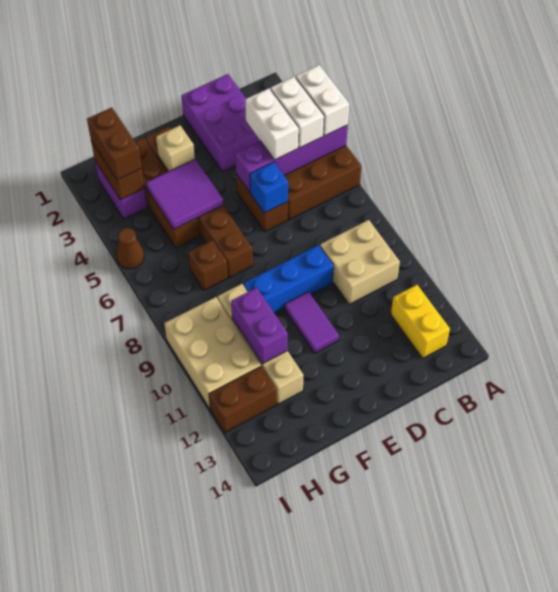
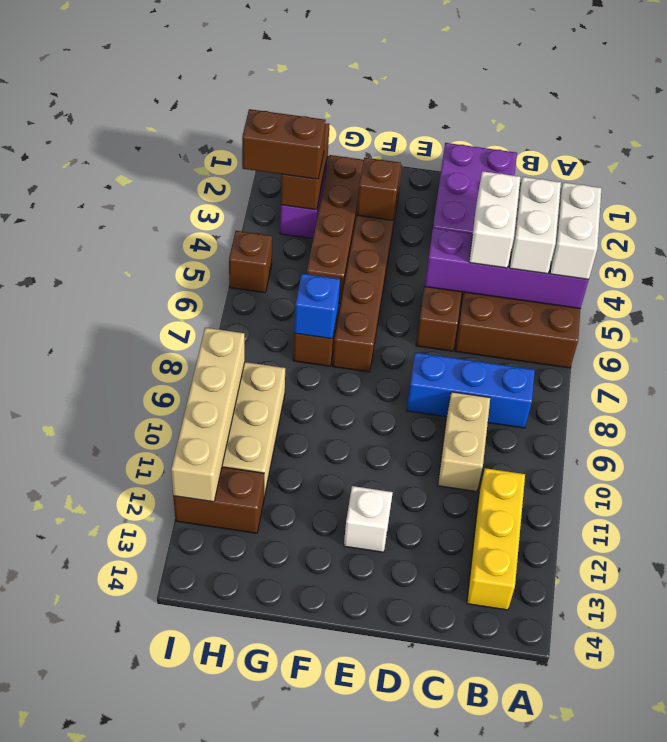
tan 2x2 brick [320,220,400,304] -> tan 1x2 brick [438,392,490,492]
yellow 1x2 brick [391,285,450,358] -> yellow 1x3 brick [467,468,525,610]
blue 1x1 brick [250,162,288,213] -> blue 1x1 brick moved to [294,274,340,339]
blue 1x3 brick [244,245,334,313] -> blue 1x3 brick moved to [407,353,535,428]
purple 1x2 tile [284,292,339,353] -> none
none -> white 1x1 brick [344,486,393,552]
tan 1x1 brick [156,125,195,171] -> brown 1x1 brick [357,158,401,220]
purple 2x2 tile [146,159,223,229] -> none
tan 1x4 brick [217,284,303,404] -> tan 1x4 brick moved to [171,328,245,502]
purple 1x2 brick [231,288,288,364] -> none
brown 1x2 brick [87,107,142,180] -> brown 1x2 brick turned to [242,109,326,179]
brown 1x1 cone [116,228,144,269] -> brown 1x1 brick [229,231,272,293]

